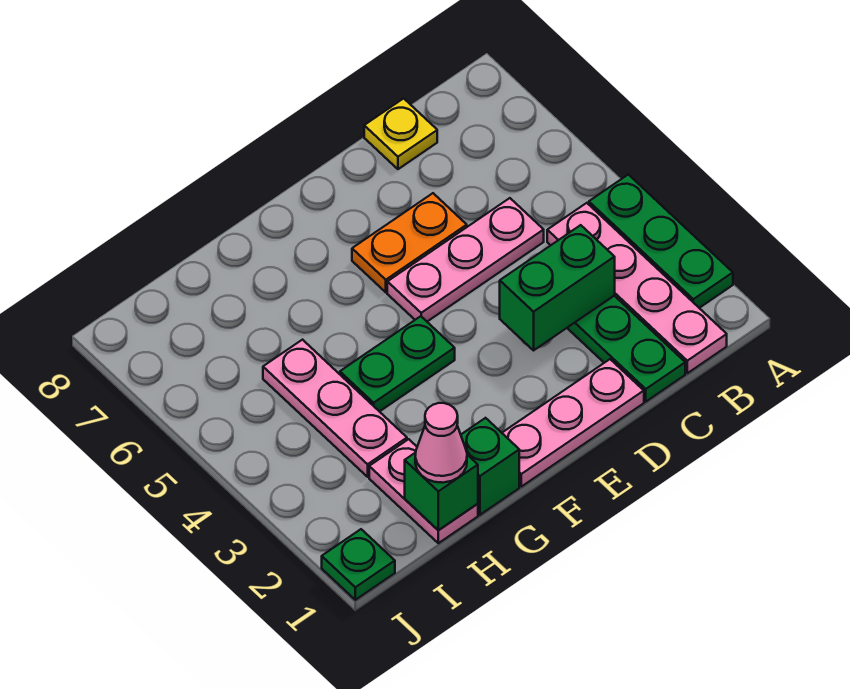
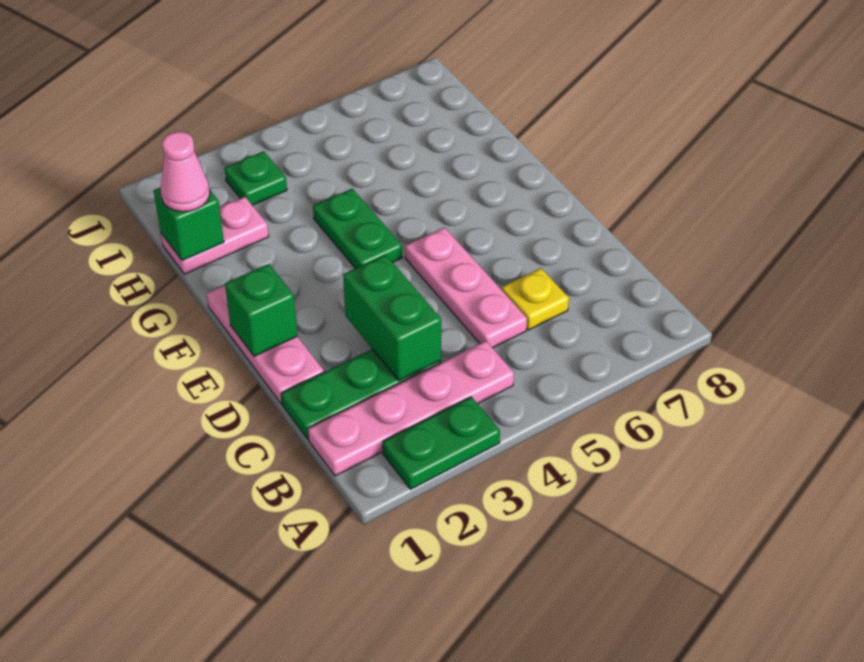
green 1x3 plate [589,175,733,308] -> green 1x2 plate [383,397,500,489]
yellow 1x1 plate [364,98,437,169] -> yellow 1x1 plate moved to [502,268,569,330]
orange 1x2 plate [352,193,467,292] -> none
green 1x1 brick [461,418,519,515] -> green 1x1 brick moved to [225,264,297,356]
pink 1x3 plate [263,340,407,477] -> none
green 1x1 plate [322,529,395,600] -> green 1x1 plate moved to [225,151,287,205]

